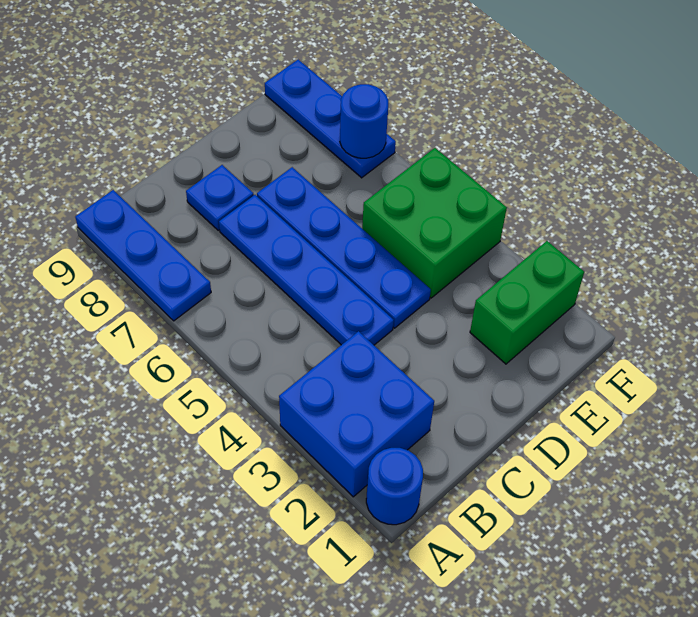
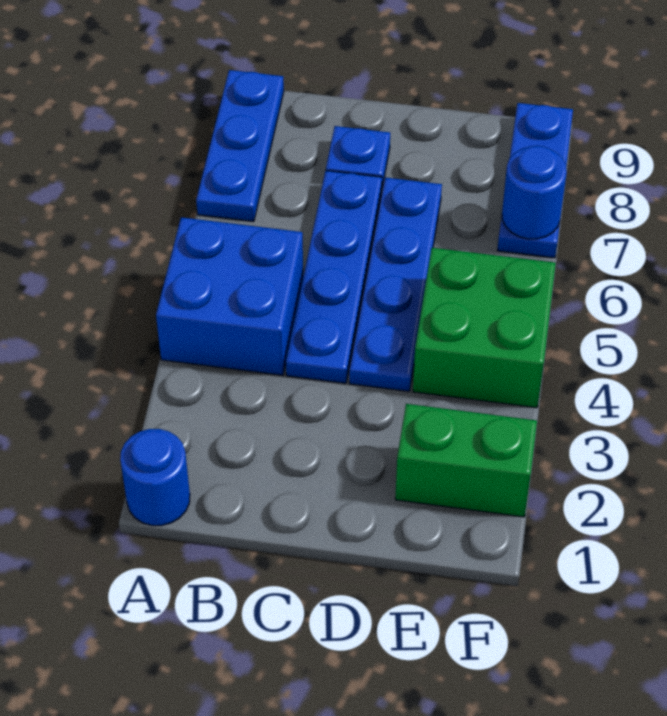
blue 2x2 brick [279,331,434,497] -> blue 2x2 brick moved to [156,217,303,375]

